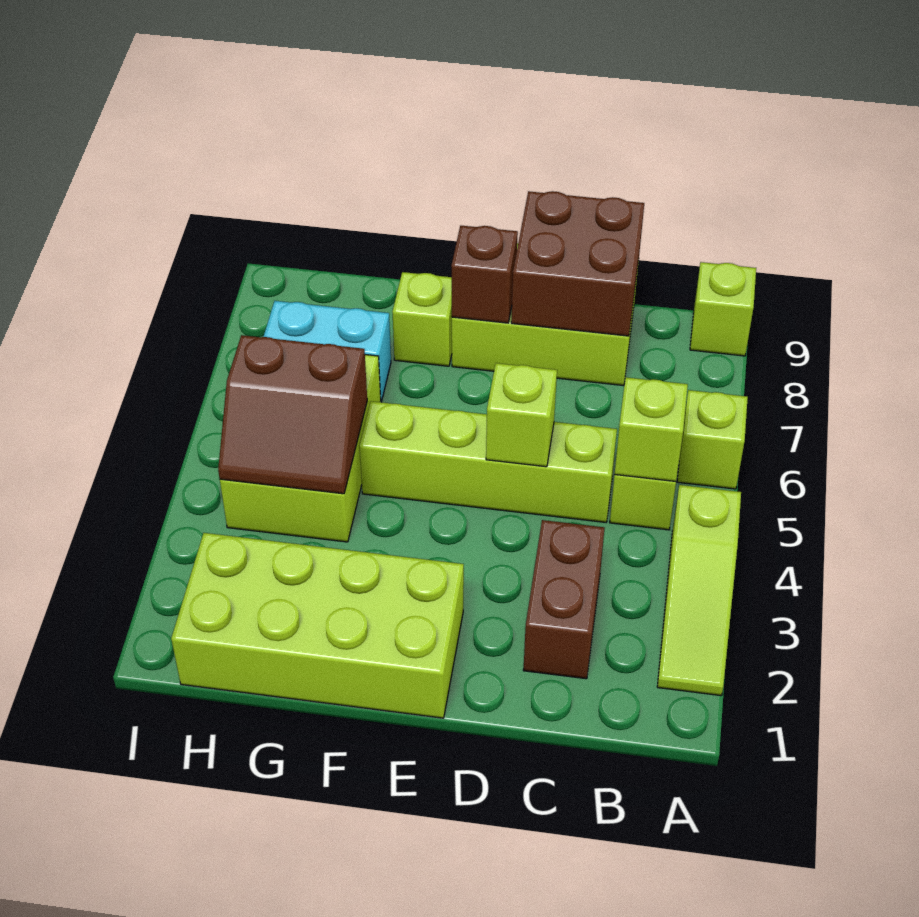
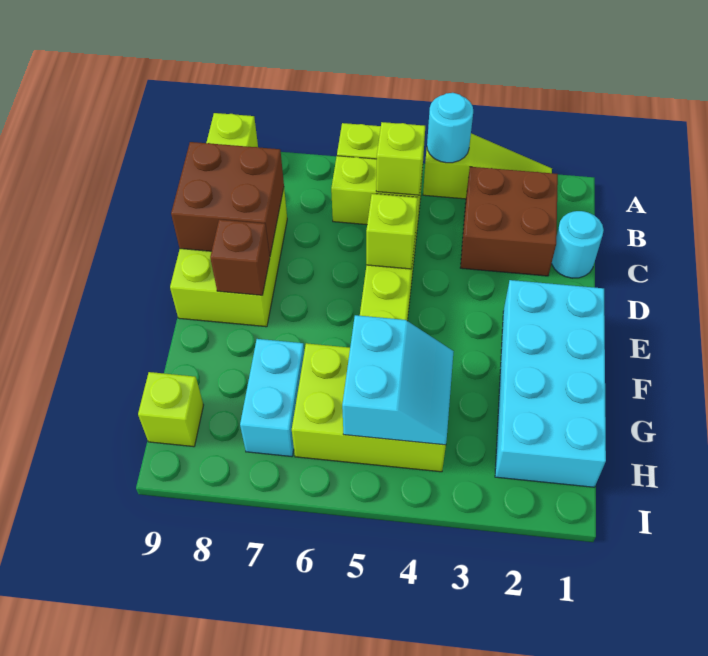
none -> cyan 1x1 round brick [427,93,473,163]
none -> cyan 1x1 round brick [552,211,604,278]
brown 1x2 brick [523,520,605,679] -> brown 2x2 brick [460,167,558,276]
lime 2x4 brick [171,533,464,718] -> cyan 2x4 brick [495,280,606,487]
lime 1x1 brick [392,272,452,366] -> lime 1x1 brick moved to [138,372,203,447]
brown 2x2 slope [218,335,367,494] -> cyan 2x2 slope [342,315,454,445]

